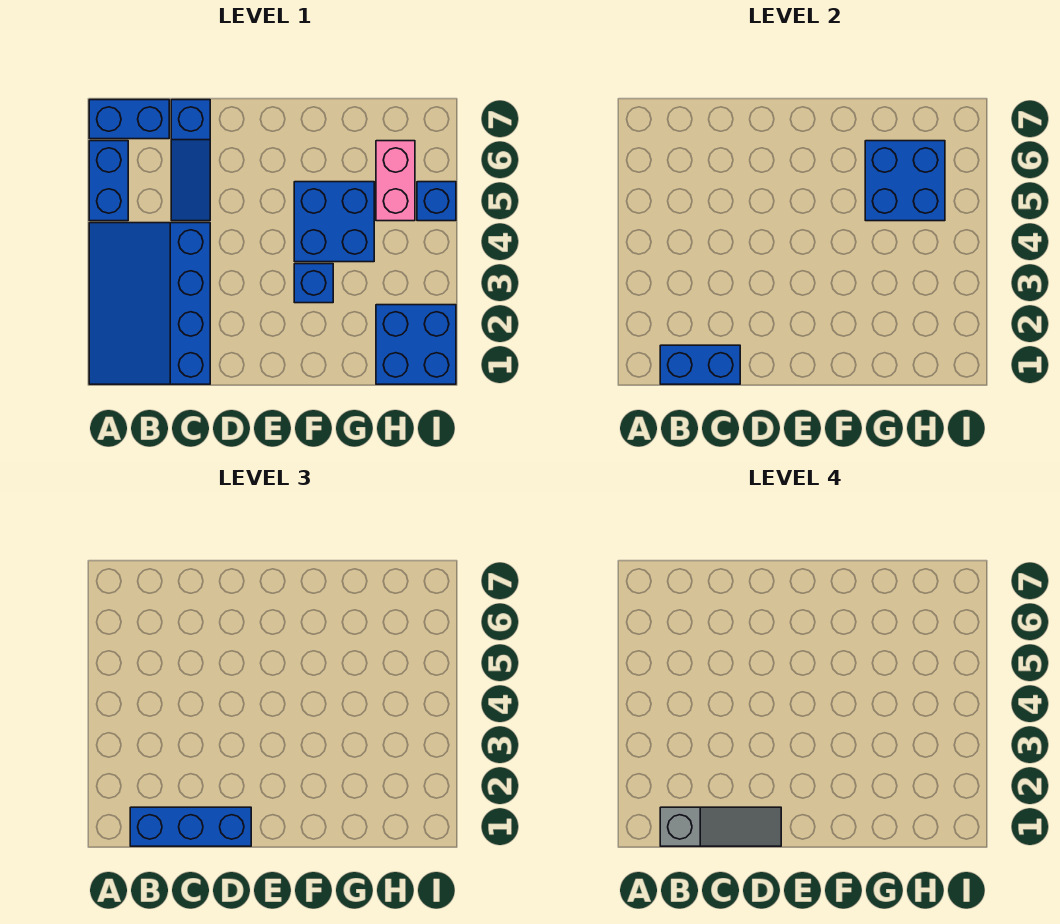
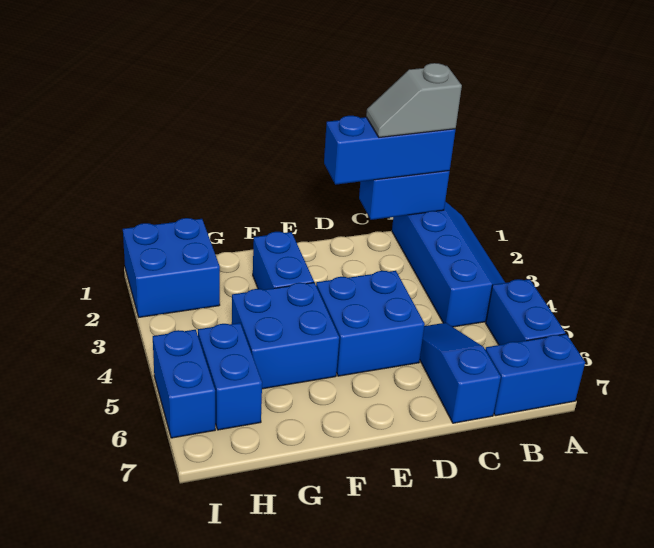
blue 3x4 slope [89,223,210,384] -> blue 2x4 slope [392,201,505,327]
grey 1x3 slope [660,807,781,846] -> grey 1x2 slope [366,63,462,137]
blue 1x1 brick [294,264,333,303] -> blue 1x2 brick [253,232,314,290]
blue 2x2 brick [865,141,945,221] -> blue 2x2 brick moved to [316,271,425,376]
pink 1x2 brick [376,141,415,221] -> blue 1x2 brick [198,323,262,430]
blue 1x1 brick [417,182,456,221] -> blue 1x2 brick [153,330,215,438]

